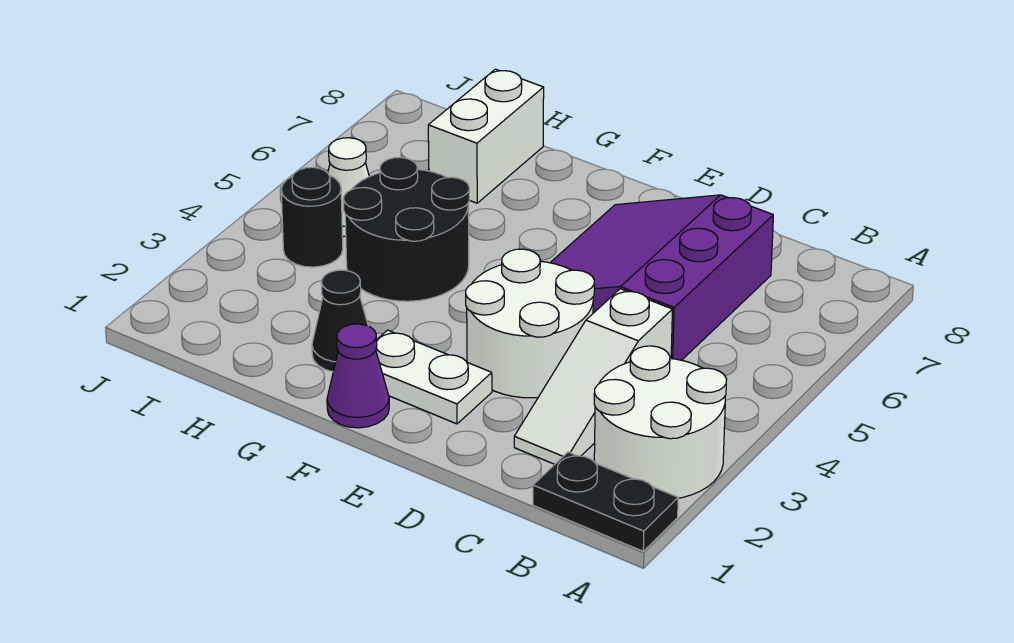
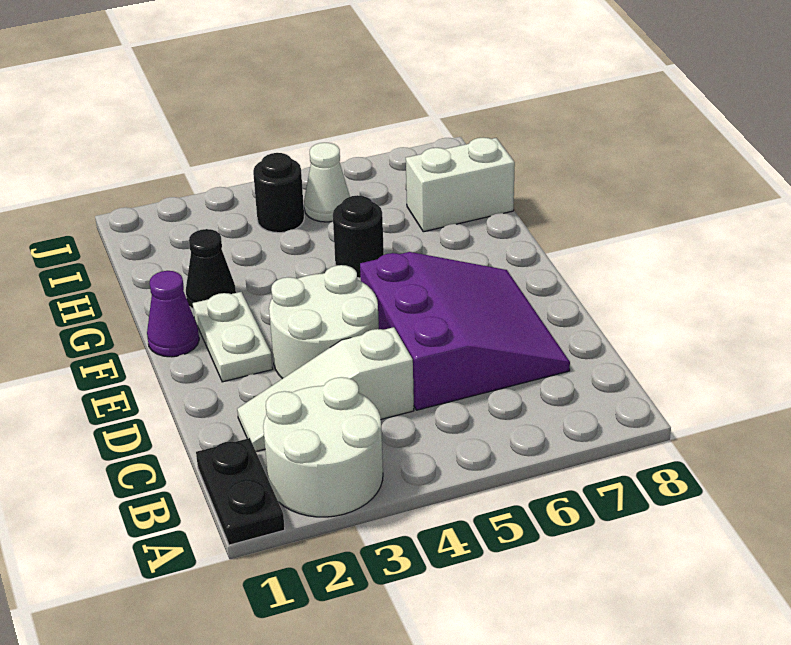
purple 3x3 slope [550,195,773,360] -> purple 3x3 slope turned to [360,252,570,410]
black 2x2 round brick [344,157,469,301] -> black 1x1 round brick [333,195,384,278]

